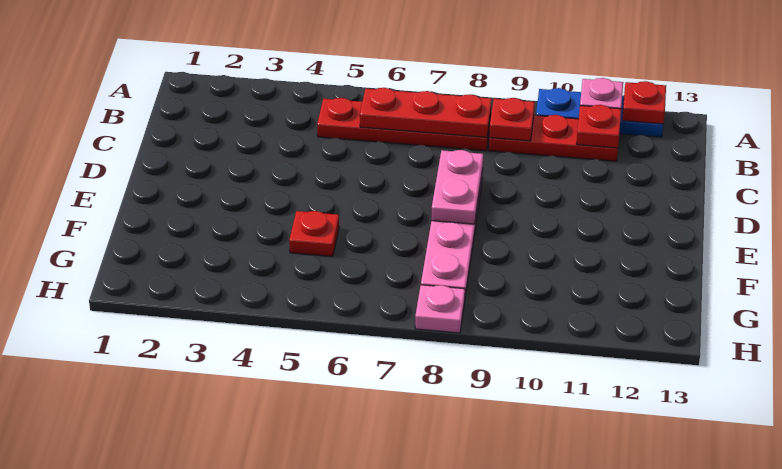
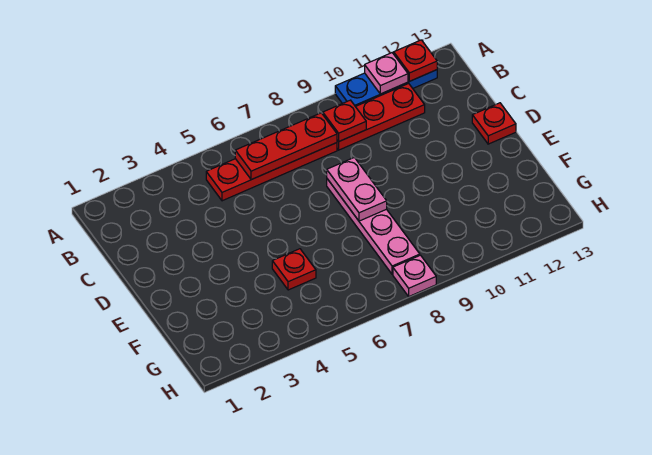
red 1x1 plate [577,105,621,148] -> red 1x1 plate moved to [472,103,516,144]

